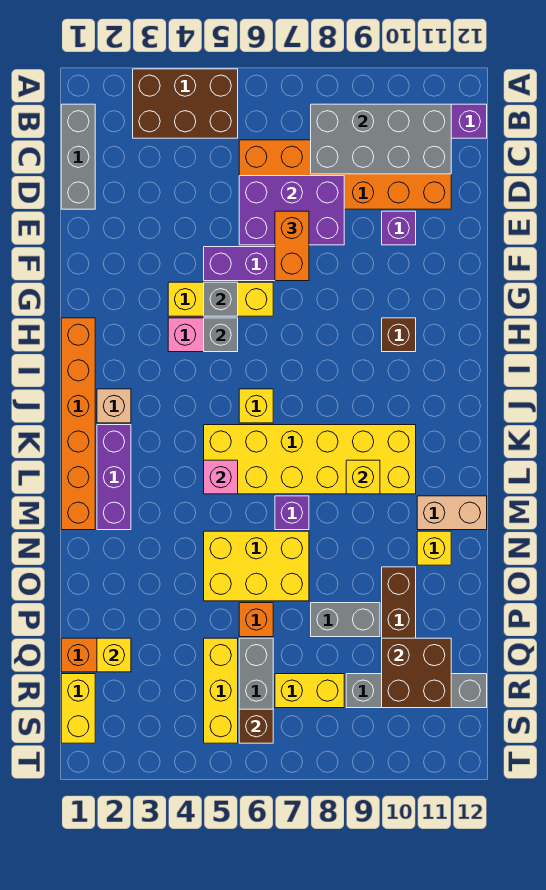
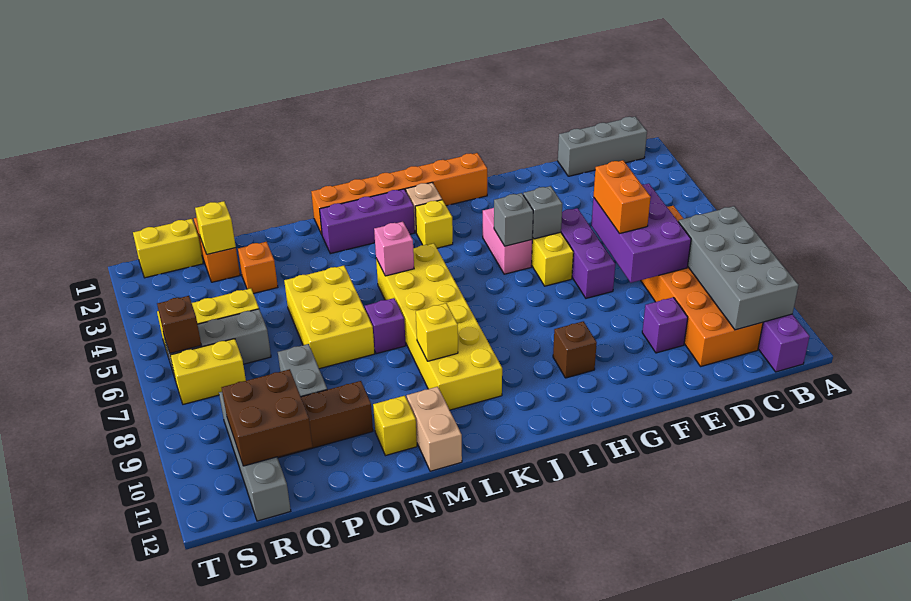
brown 2x3 brick [133,69,238,138] -> none
orange 1x2 brick [275,211,309,281] -> orange 1x2 brick turned to [593,160,651,234]
yellow 1x1 brick [239,389,273,423] -> yellow 1x1 brick moved to [415,200,453,248]
orange 1x1 brick [239,603,273,637] -> orange 1x1 brick moved to [238,242,278,293]
yellow 1x2 brick [275,674,344,708] -> yellow 1x2 brick turned to [170,339,246,404]

